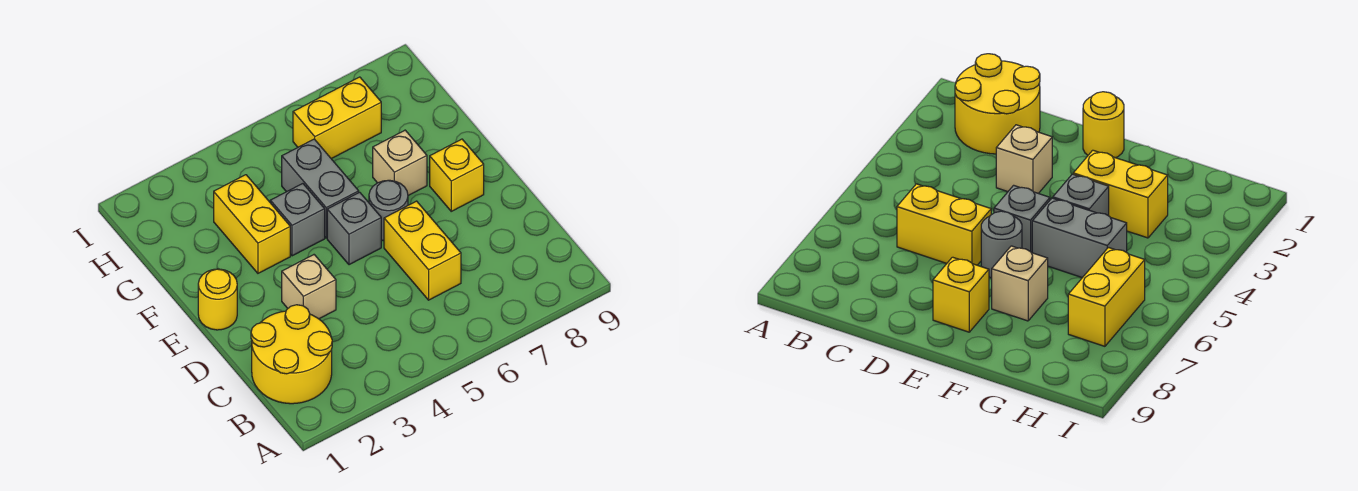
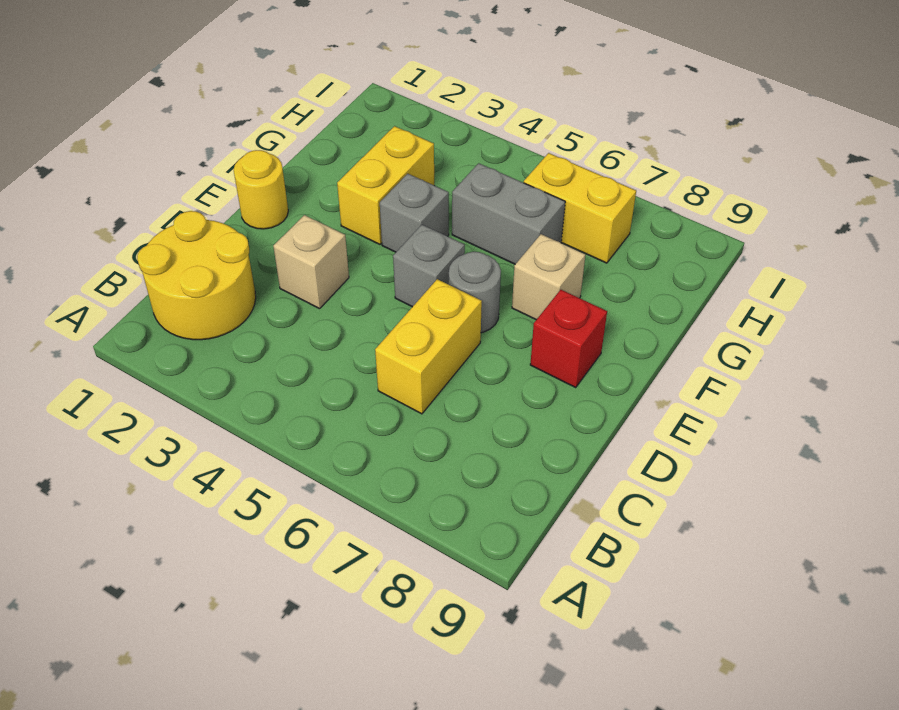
yellow 1x1 brick [430,139,484,211] -> red 1x1 brick [530,290,607,388]
grey 1x2 brick [282,139,359,238] -> grey 1x2 brick turned to [452,163,565,264]

